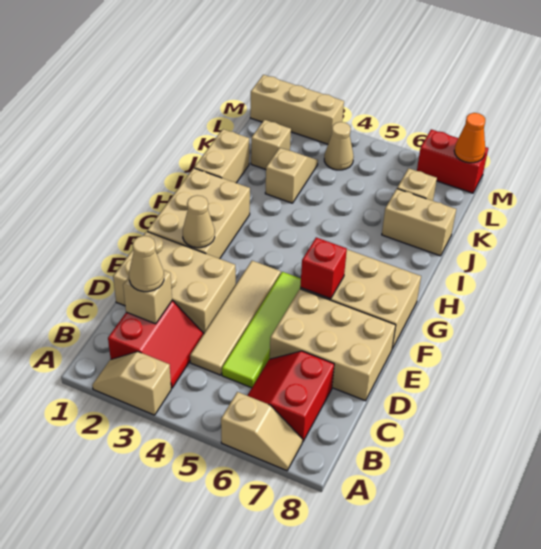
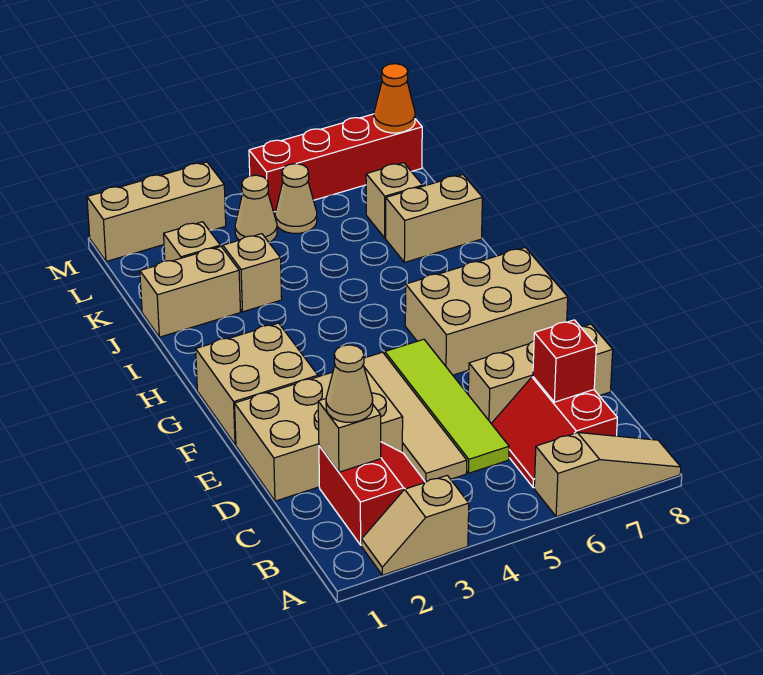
tan 1x2 slope [221,392,302,471] -> tan 1x3 slope [534,433,681,517]
tan 2x3 brick [270,289,396,401] -> tan 1x3 brick [468,324,613,423]
tan 2x3 brick [147,168,250,259] -> tan 2x2 brick [196,323,318,444]
tan 1x1 cone [183,195,215,248] -> tan 1x1 cone moved to [275,164,317,233]
red 1x1 brick [300,237,347,299] -> red 1x1 brick moved to [533,320,596,402]
tan 1x2 brick [194,129,249,183] -> tan 1x2 brick turned to [140,246,240,337]
red 1x2 brick [417,129,488,193] -> red 1x4 brick [249,114,422,212]

